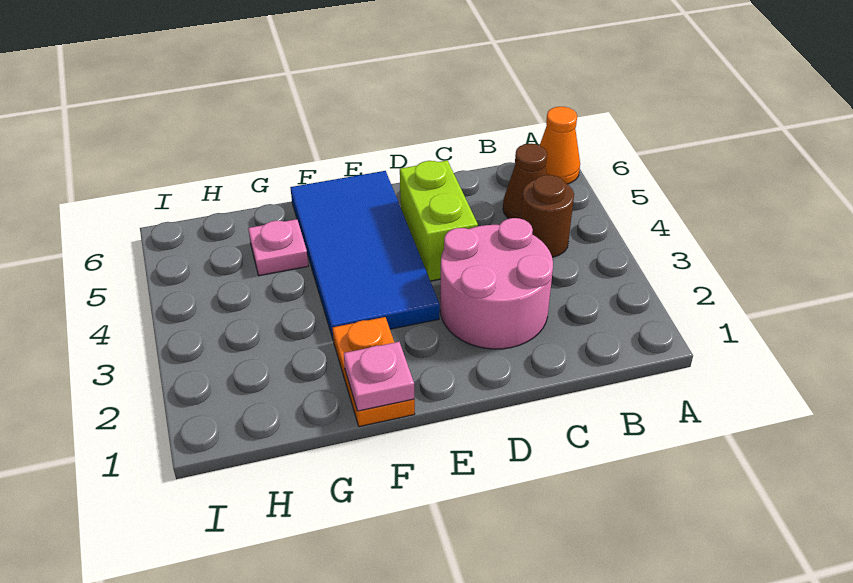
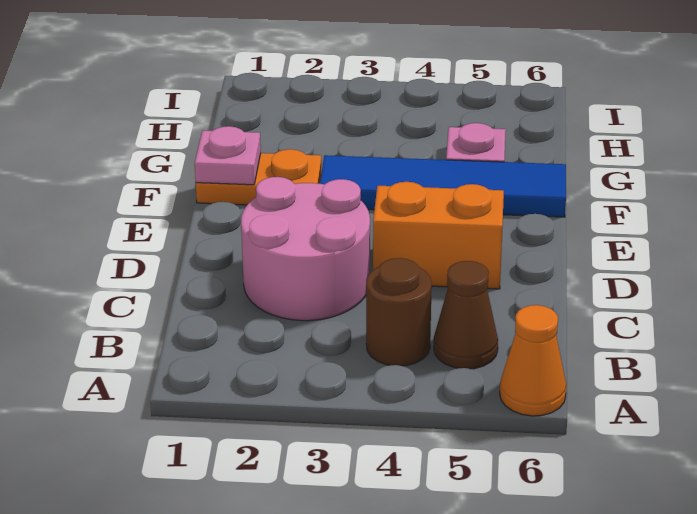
lime 1x2 brick [400,161,478,281] -> orange 1x2 brick [373,182,504,289]
blue 2x4 tile [290,171,440,339] -> blue 1x4 tile [320,155,566,217]

